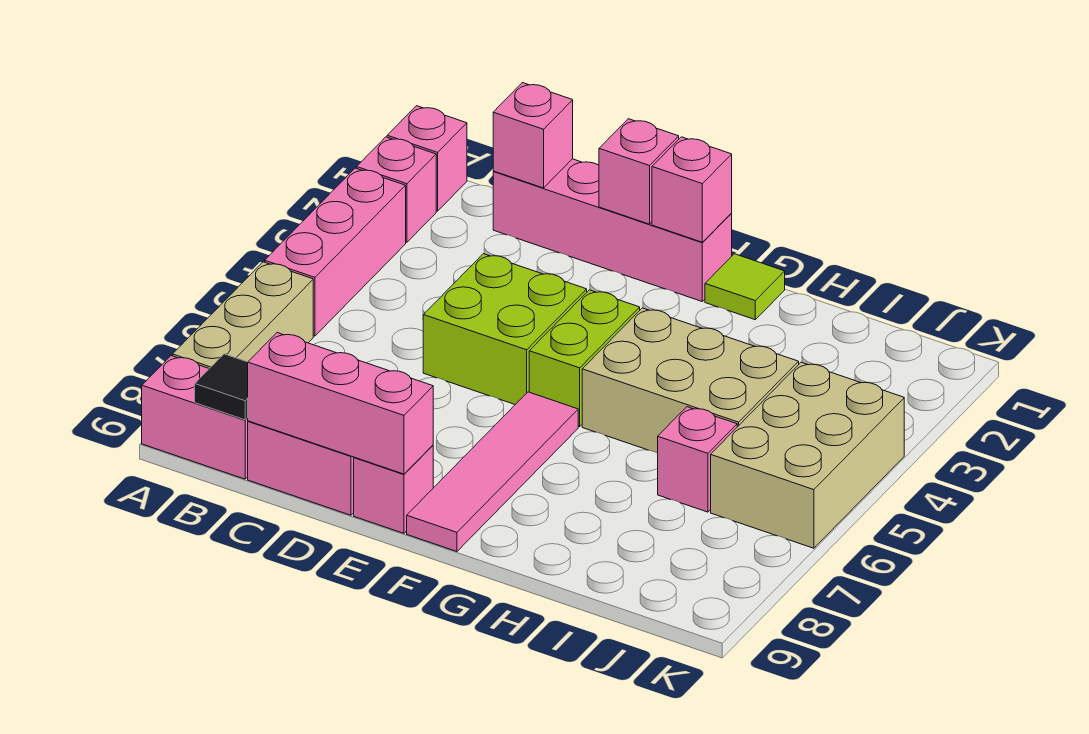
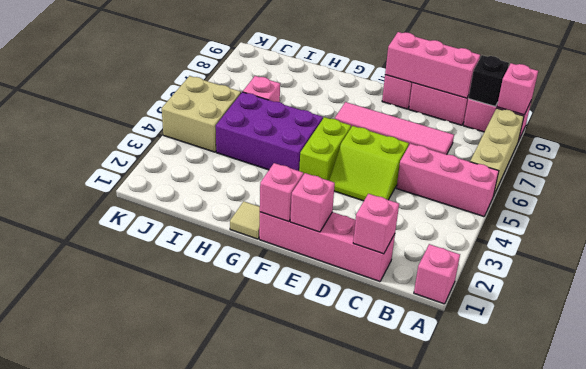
pink 1x1 brick [357,137,436,242] -> pink 1x1 brick moved to [497,63,538,115]
pink 1x3 brick [265,168,406,336] -> pink 1x3 brick turned to [397,144,499,217]
black 1x1 tile [195,354,248,420] -> black 1x1 brick [468,55,509,106]
lime 2x2 brick [423,254,587,404] -> lime 2x2 slope [329,126,409,201]
pink 1x4 tile [407,392,578,551] -> pink 1x4 tile turned to [335,102,454,155]
lime 1x1 tile [705,254,785,320] -> tan 1x1 tile [230,201,260,239]
tan 2x3 brick [582,308,799,453] -> purple 2x3 brick [216,92,323,171]
tan 2x3 brick [711,362,904,548] -> tan 2x2 brick [162,76,241,152]

